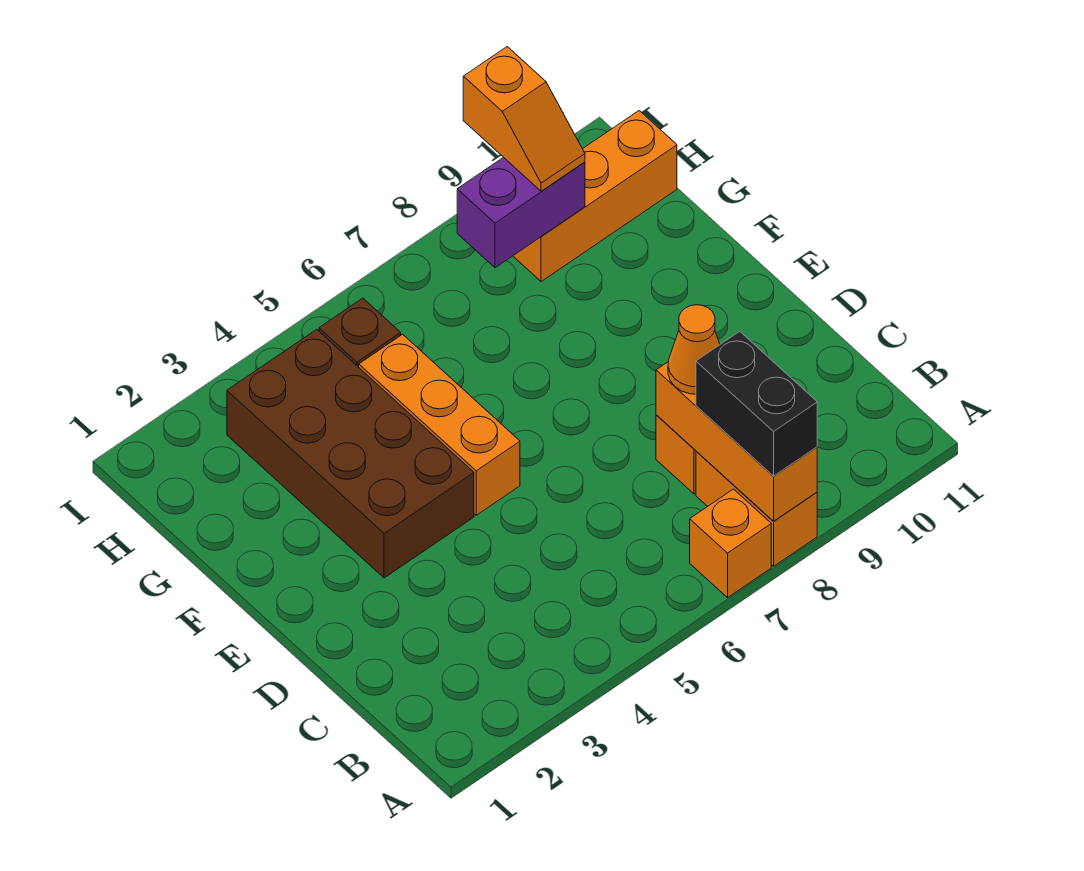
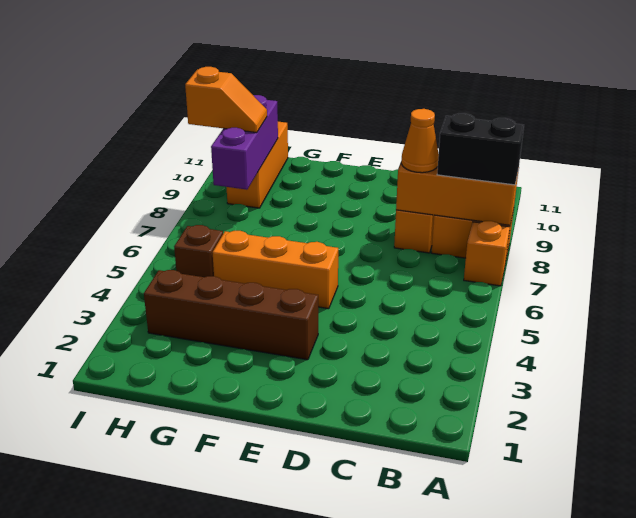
brown 2x4 brick [227,329,474,578] -> brown 1x4 brick [144,270,318,360]
purple 1x2 brick [457,157,585,268] -> purple 1x3 brick [211,95,278,190]

